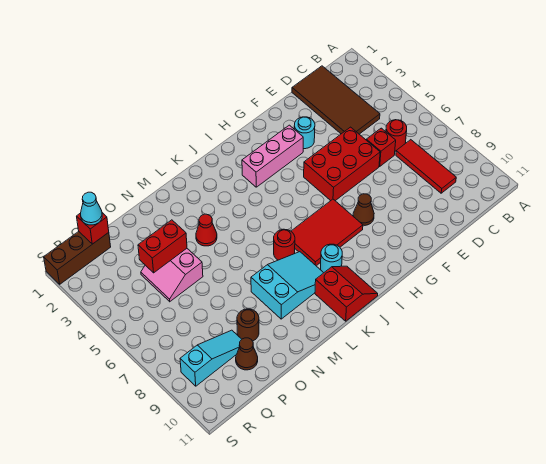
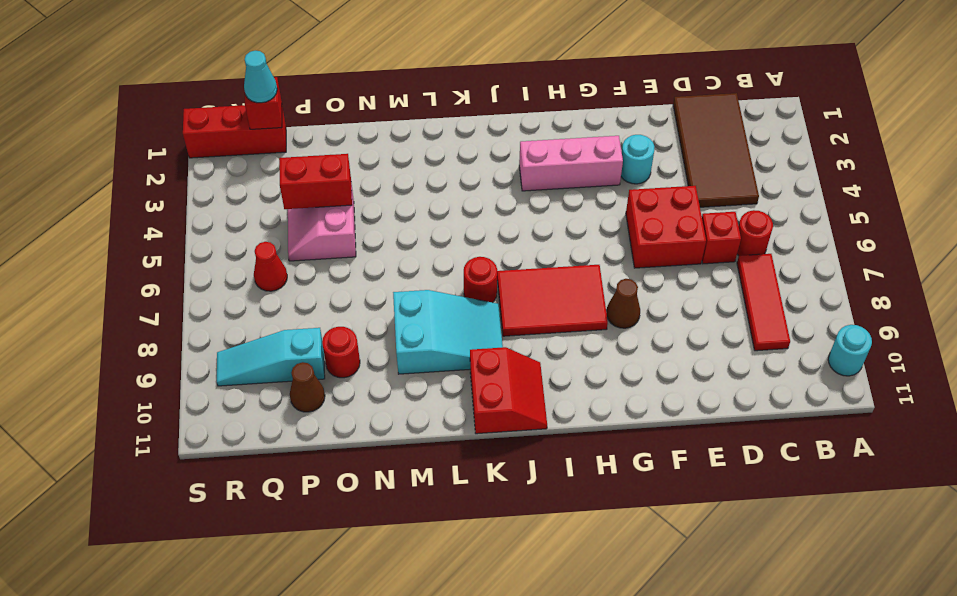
red 2x3 brick [304,127,380,201] -> red 2x2 brick [626,186,706,268]
cyan 1x1 round brick [321,244,342,273] -> cyan 1x1 round brick moved to [828,325,872,376]
red 1x1 cone [196,214,217,246] -> red 1x1 cone moved to [254,242,287,291]
brown 1x1 round brick [237,309,259,341] -> red 1x1 round brick [322,327,360,378]
cyan 1x3 slope [180,330,242,386] -> cyan 1x3 slope turned to [217,328,325,386]
brown 1x3 brick [44,232,111,284] -> red 1x3 brick [183,105,286,158]

